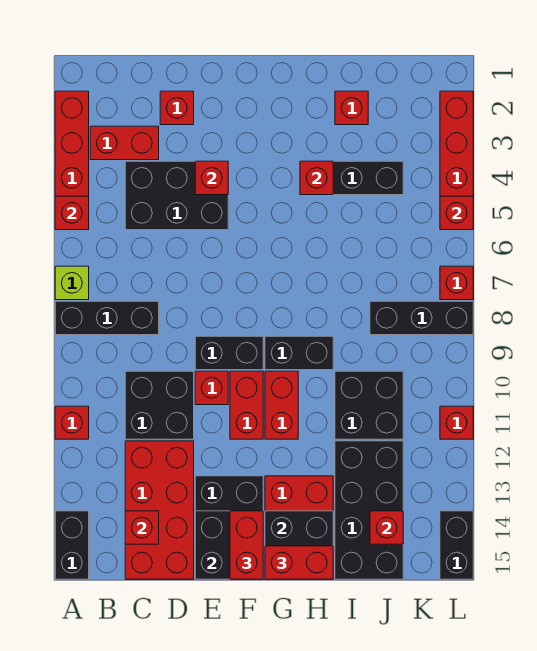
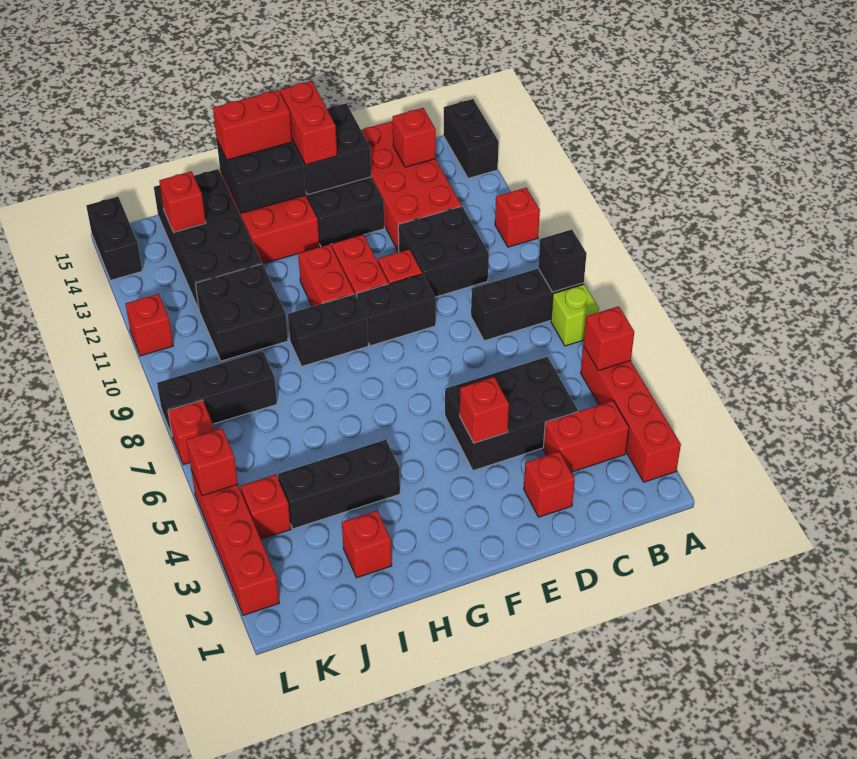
none -> black 1x1 brick [538,230,587,292]
red 1x1 brick [300,161,333,195] -> red 1x1 brick moved to [241,474,291,539]

